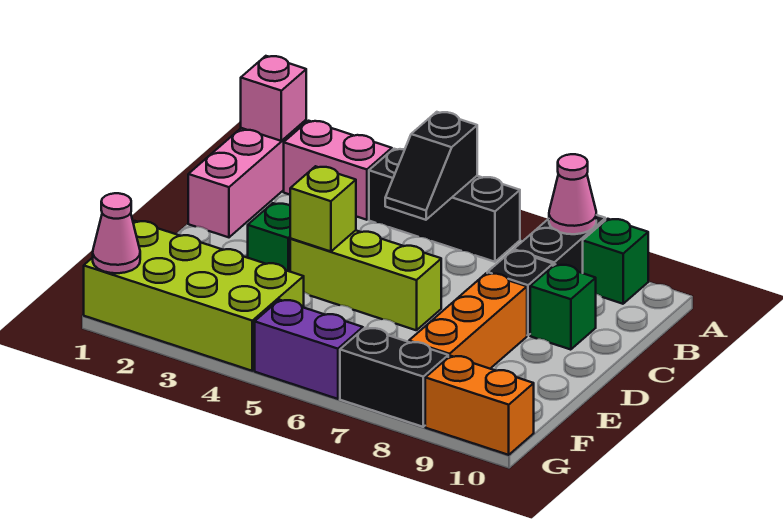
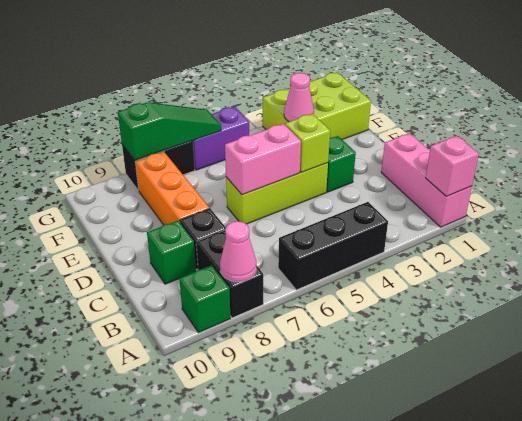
pink 1x2 brick [284,121,392,220] -> pink 1x2 brick moved to [225,124,301,195]
black 1x2 slope [385,112,477,220] -> none
lime 2x4 brick [84,221,304,371] -> lime 2x3 brick [263,72,371,139]
pink 1x1 cone [93,193,140,273] -> pink 1x1 cone moved to [284,73,314,122]
none -> green 1x3 slope [118,102,221,160]
orange 1x2 brick [425,356,534,455] -> none

